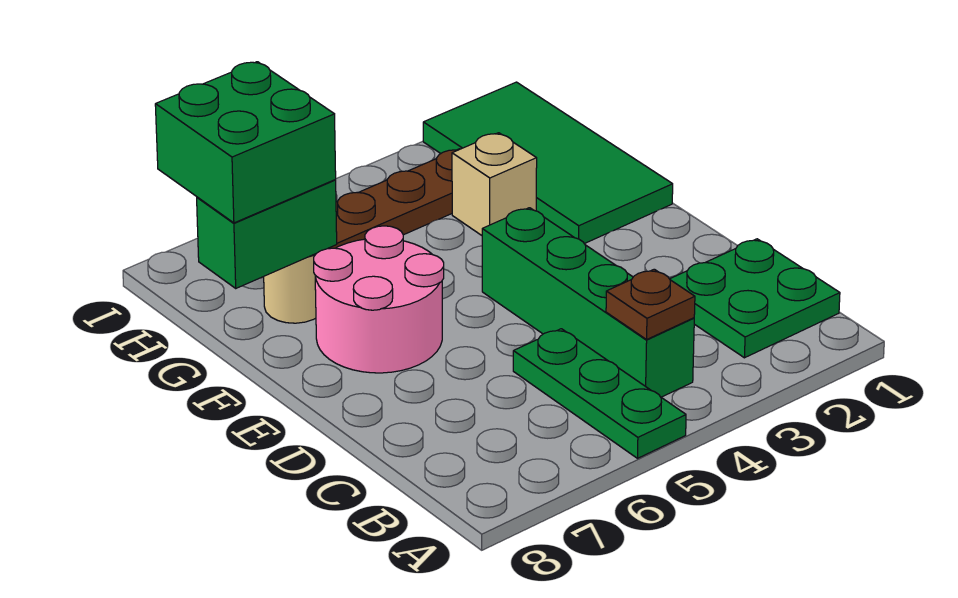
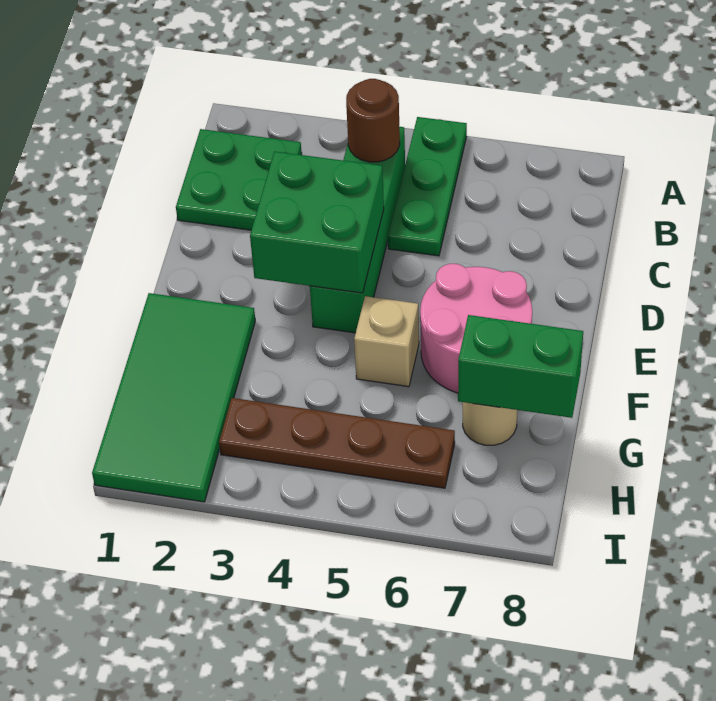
brown 1x1 plate [606,269,695,339] -> brown 1x1 round brick [346,79,400,162]
tan 1x1 brick [452,133,537,235] -> tan 1x1 brick moved to [354,296,419,387]
green 2x2 brick [155,62,336,223] -> green 2x2 brick moved to [250,152,384,293]

